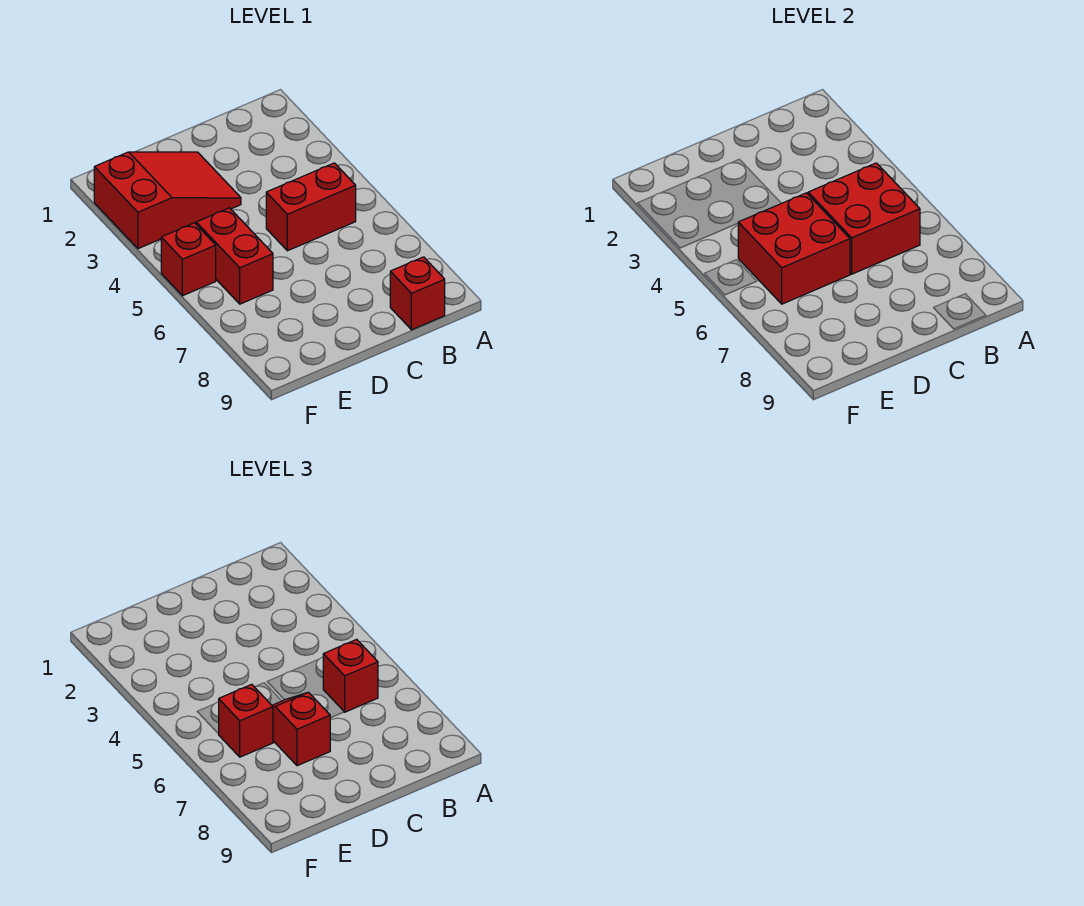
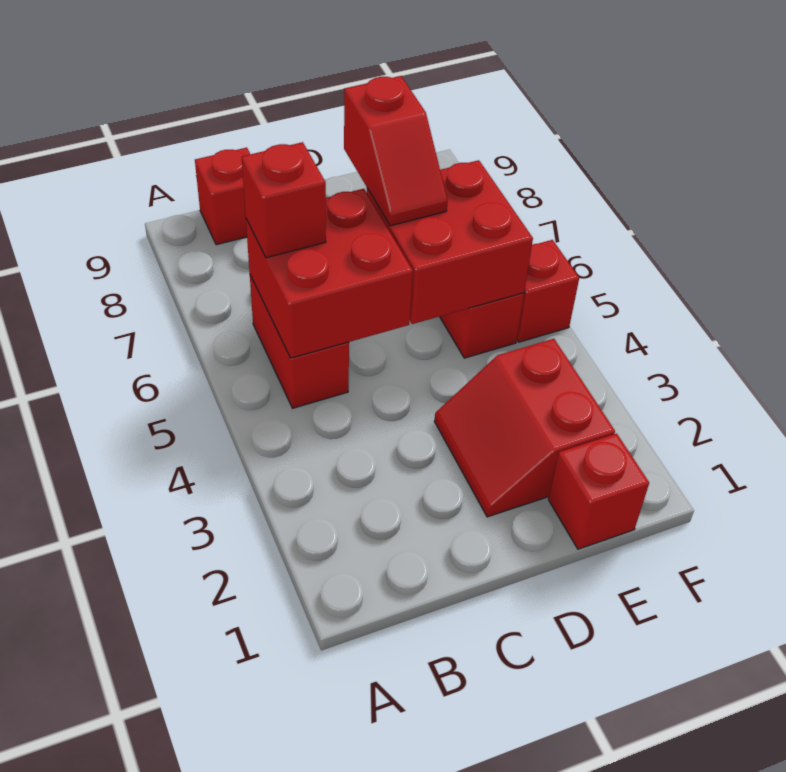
red 1x2 brick [266,163,356,251] -> red 1x2 brick turned to [250,275,349,408]
red 2x3 slope [94,152,241,249] -> red 2x2 slope [434,339,615,517]
red 1x1 brick [219,684,273,757] -> red 1x1 brick moved to [548,433,649,549]

